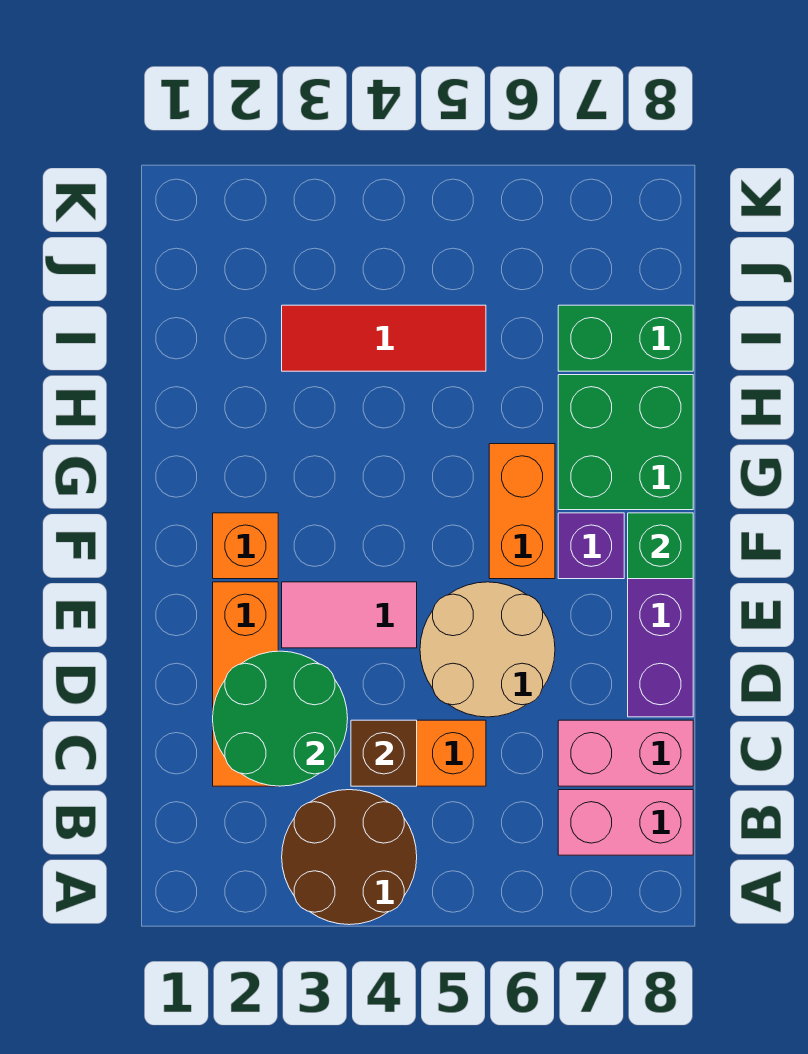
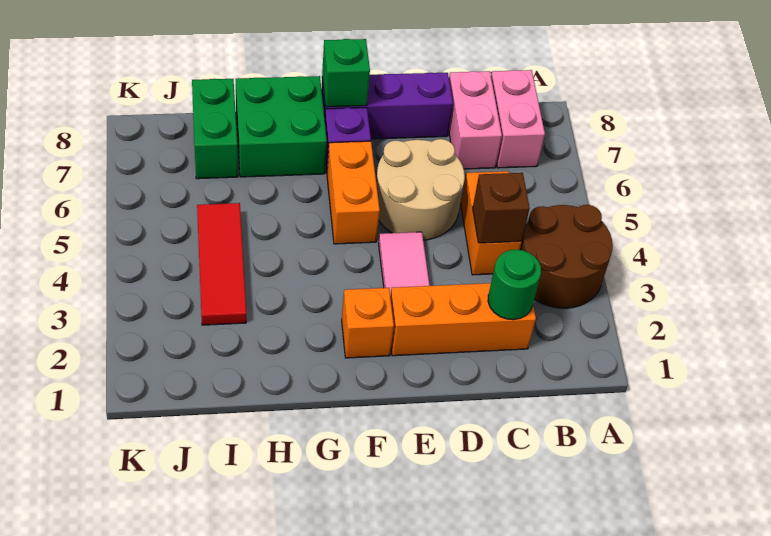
green 2x2 round brick [213,651,348,786] -> green 1x1 round brick [488,250,541,320]
orange 1x2 brick [489,444,555,579] -> orange 1x2 brick turned to [327,141,380,244]

